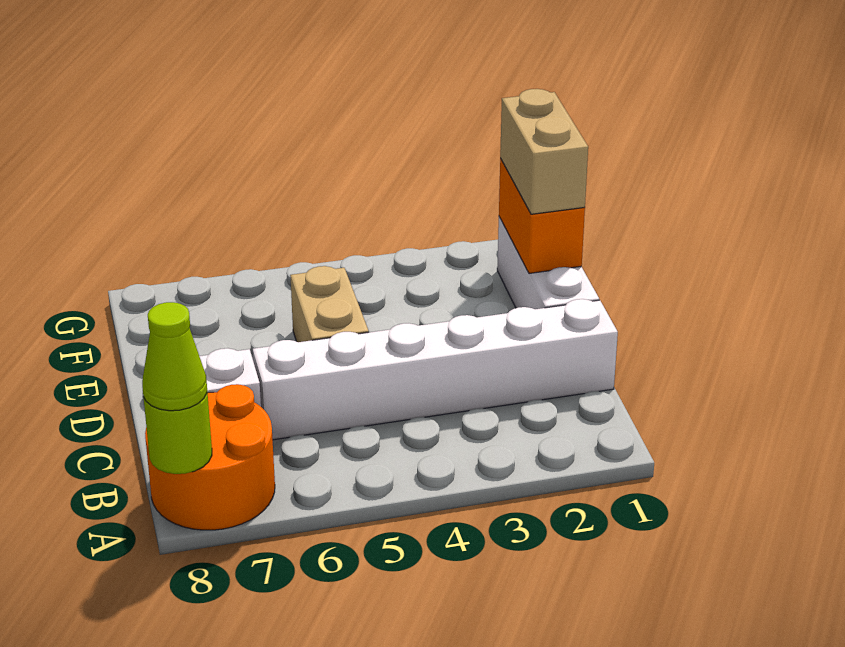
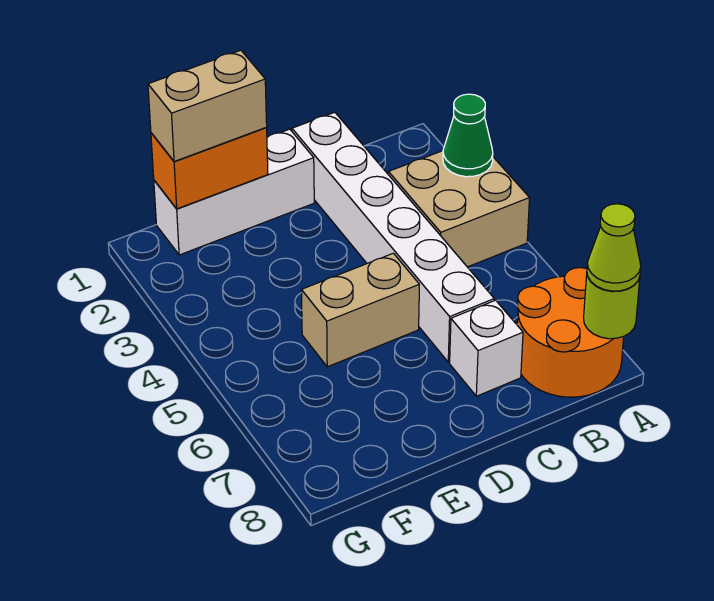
none -> tan 2x2 brick [388,151,530,267]
none -> green 1x1 cone [443,94,493,177]

